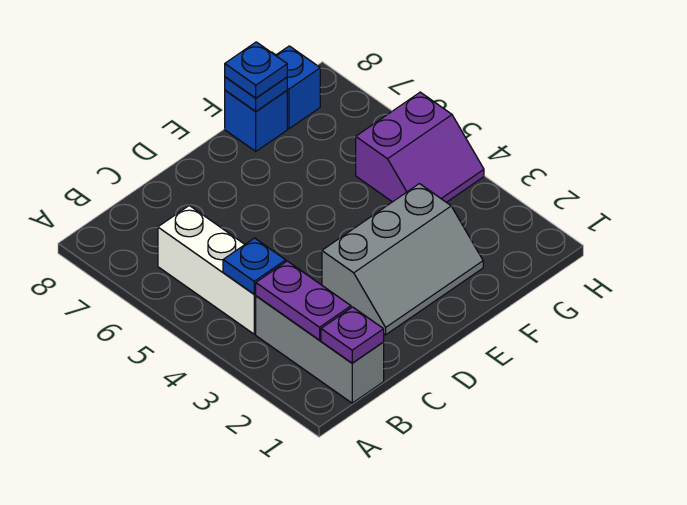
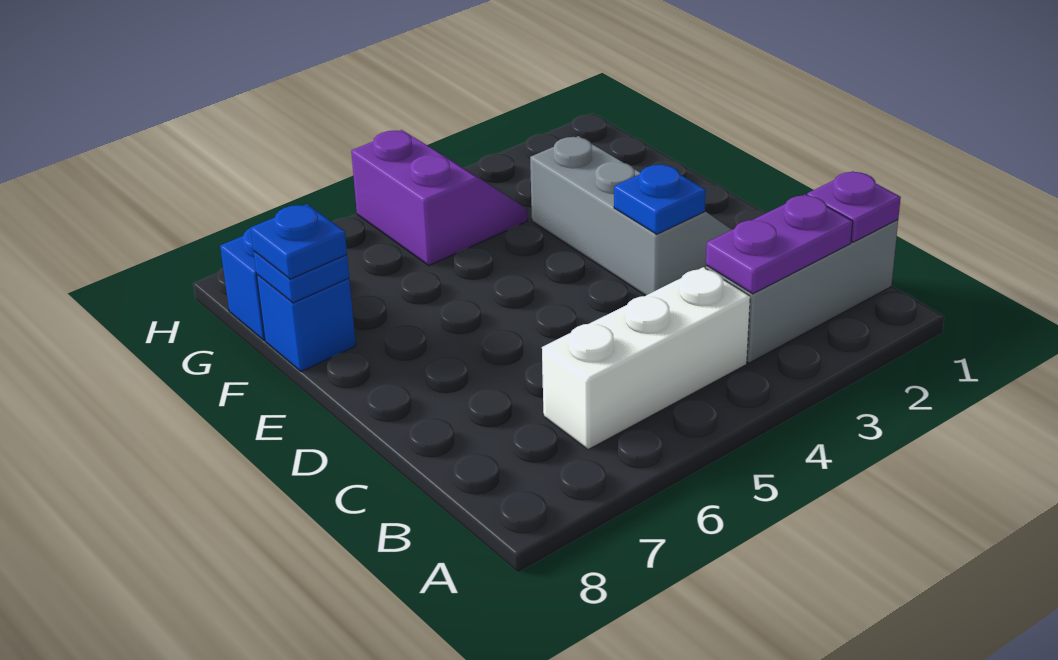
blue 1x1 plate [223,238,286,294] -> blue 1x1 plate moved to [614,164,706,234]

